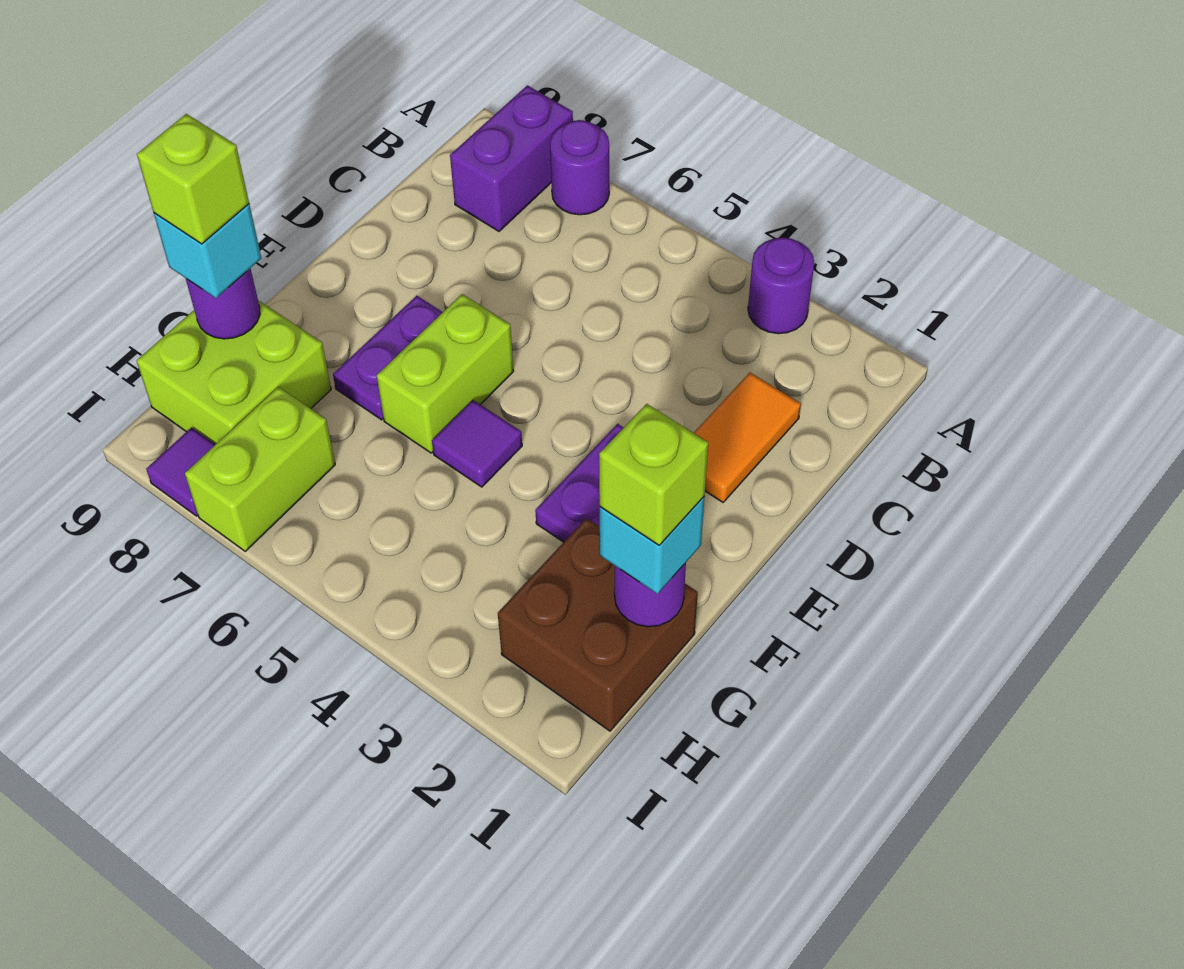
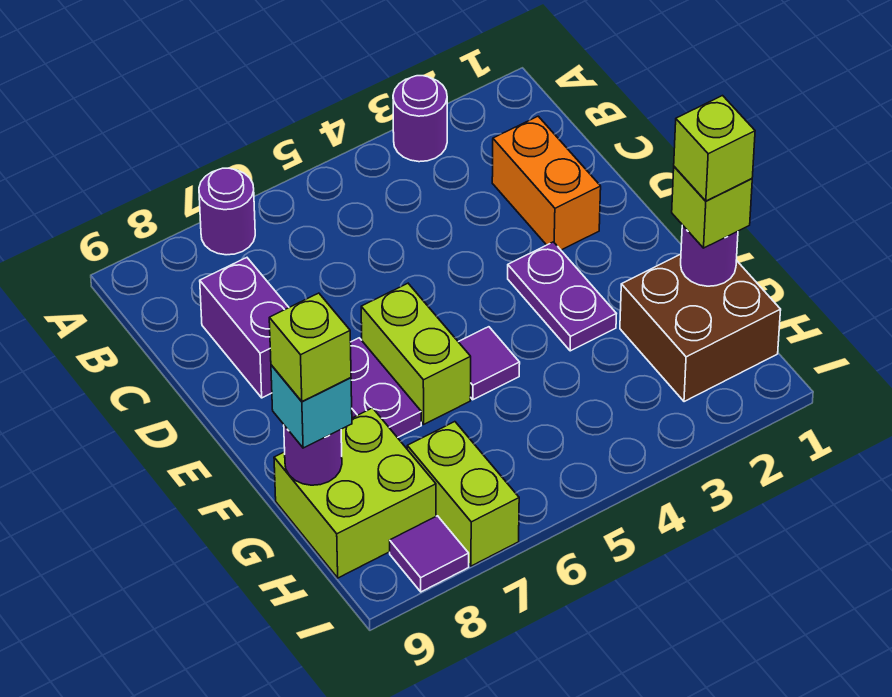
purple 1x2 brick [450,85,573,231] -> purple 1x2 brick moved to [200,258,289,398]
orange 1x2 tile [694,373,801,502] -> orange 1x2 brick [492,116,601,250]
cyan 1x1 brick [600,496,705,594] -> lime 1x1 brick [672,167,752,248]

